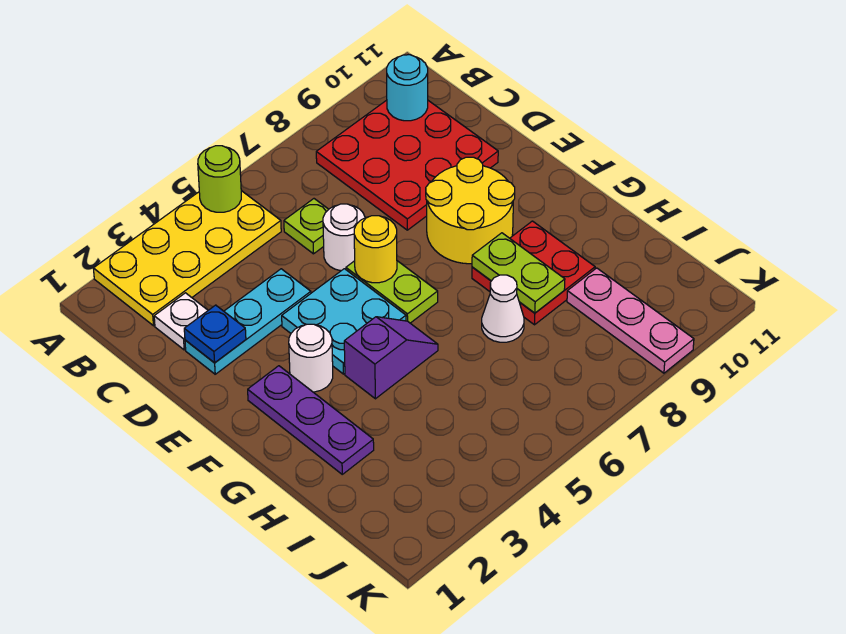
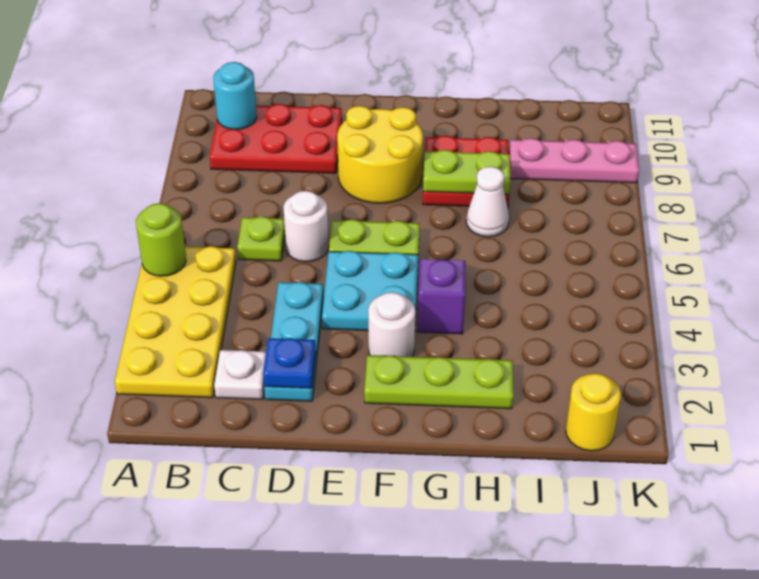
red 3x3 plate [316,100,498,230] -> red 2x3 plate [210,104,342,173]
yellow 1x1 round brick [354,216,397,283] -> yellow 1x1 round brick moved to [566,373,621,451]
purple 1x3 plate [248,366,374,474] -> lime 1x3 plate [364,355,513,409]

